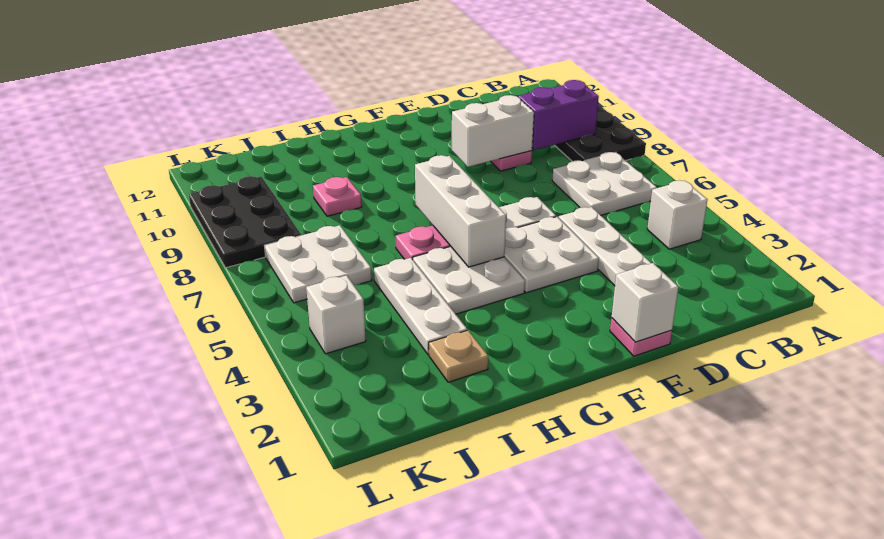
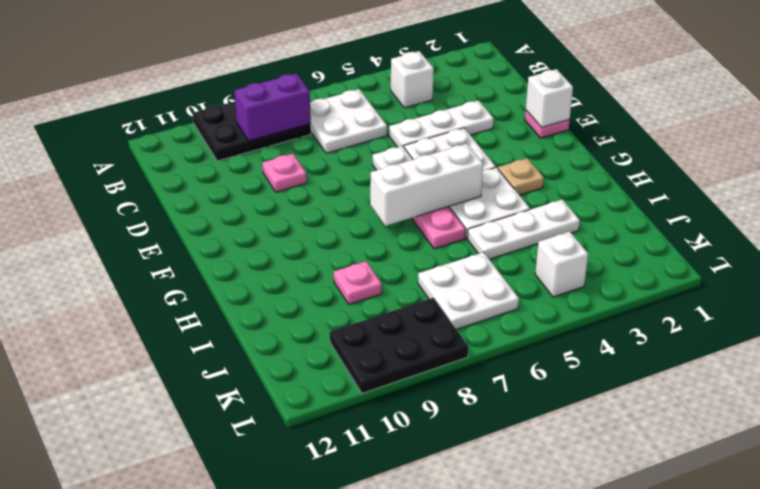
purple 1x2 brick [518,80,599,150] -> purple 1x2 brick turned to [234,73,311,141]
white 1x2 brick [452,95,534,167] -> none
tan 1x1 plate [429,330,488,382] -> tan 1x1 plate moved to [498,158,544,195]

